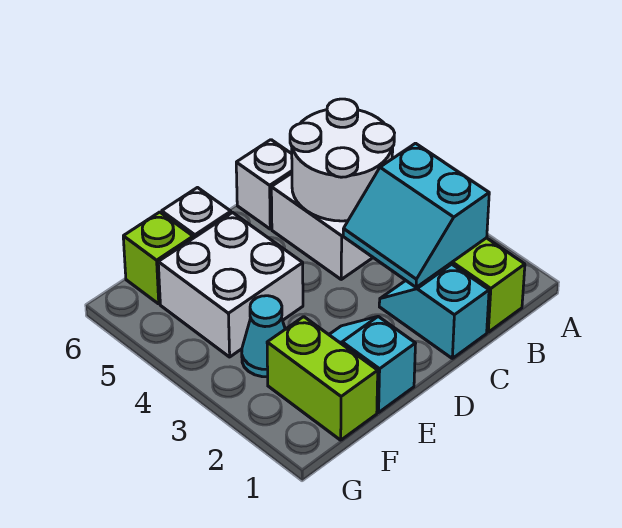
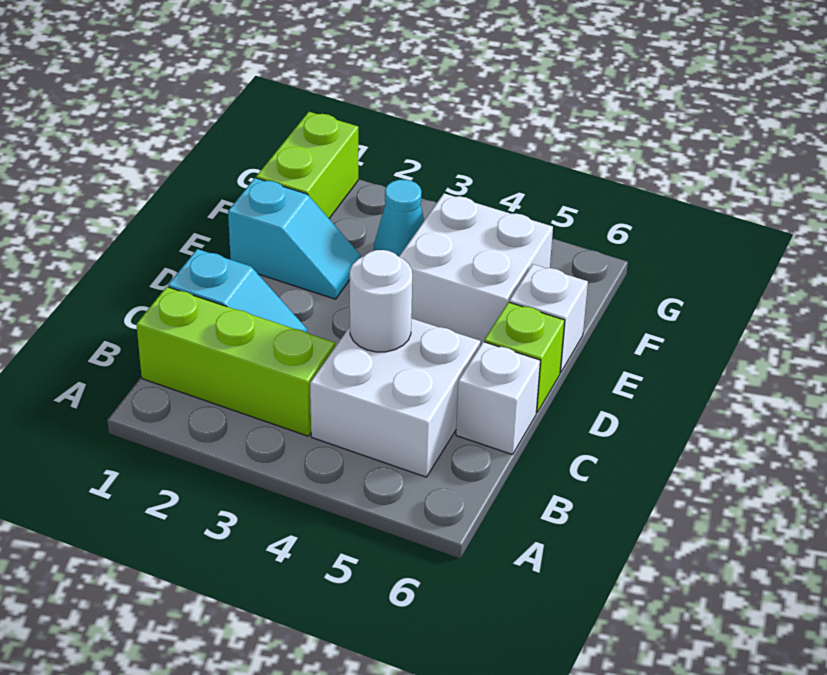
cyan 2x2 slope [343,143,489,287] -> none
white 2x2 round brick [290,99,394,221] -> white 1x1 round brick [350,250,412,352]
lime 1x2 brick [267,317,378,440] -> lime 1x2 brick turned to [256,112,358,218]
lime 1x1 brick [123,212,193,304] -> lime 1x1 brick moved to [484,302,565,413]

